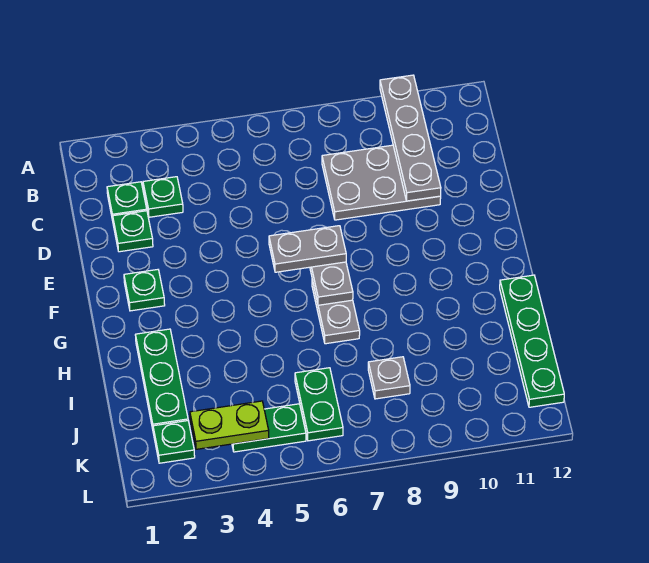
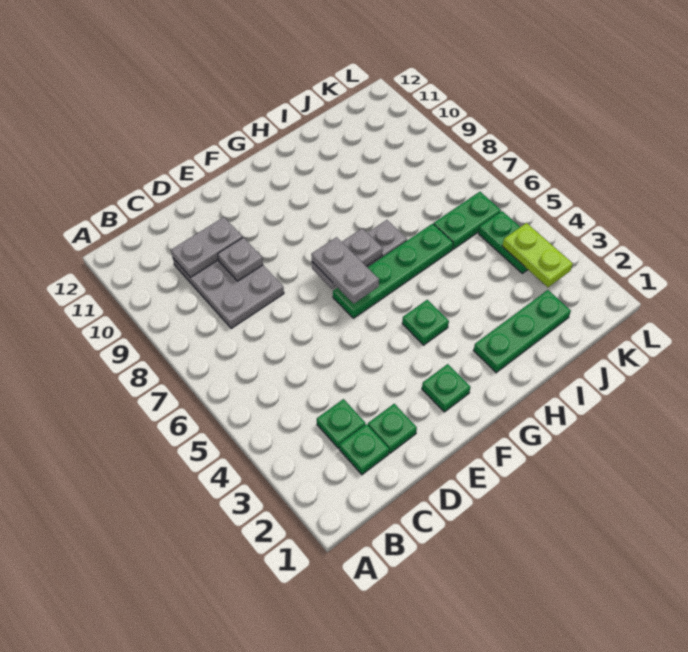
grey 1x4 plate [380,75,441,201] -> grey 1x2 plate [171,217,243,277]
green 1x4 plate [500,275,564,407] -> green 1x4 plate moved to [333,224,453,318]
grey 1x1 plate [368,357,410,399] -> grey 1x1 plate moved to [218,238,263,281]
green 1x1 plate [153,421,195,463] -> green 1x1 plate moved to [402,300,449,345]

